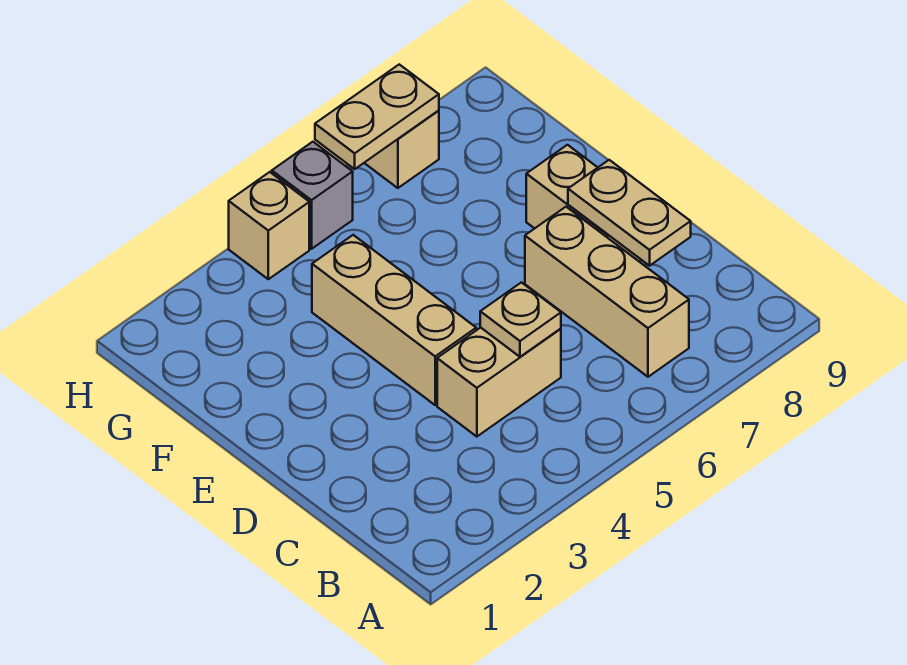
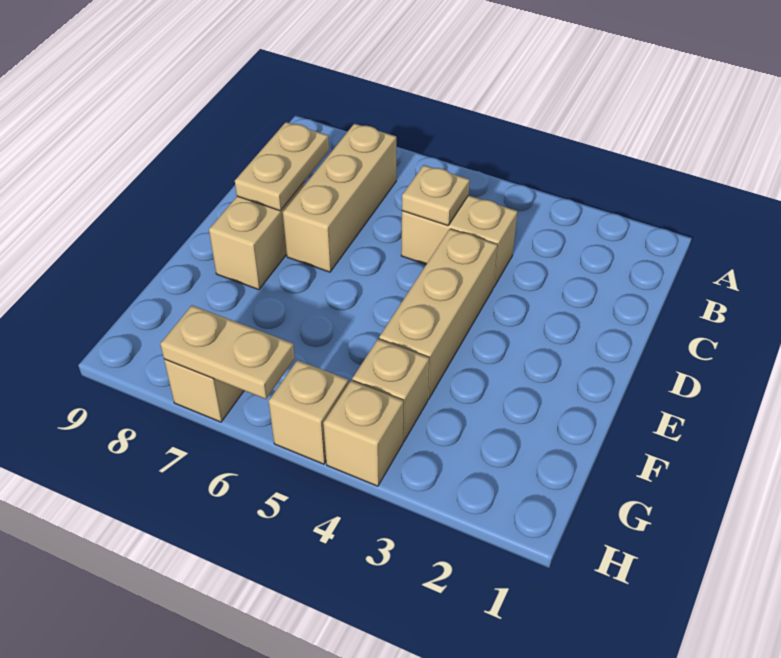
none -> tan 1x1 brick [352,339,429,441]
grey 1x1 brick [272,142,353,249] -> tan 1x1 brick [269,360,348,464]

